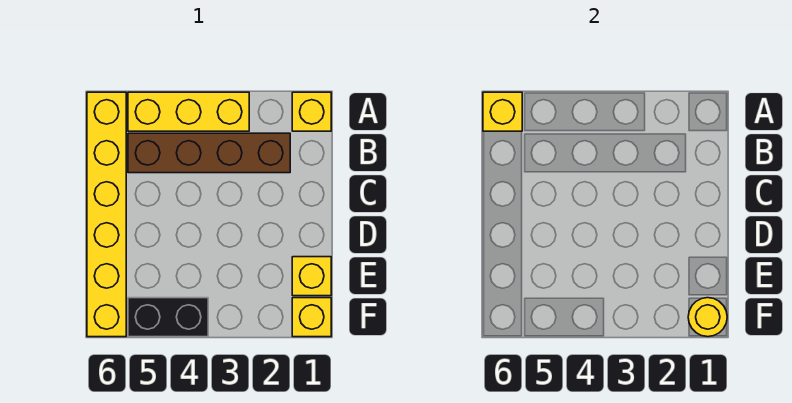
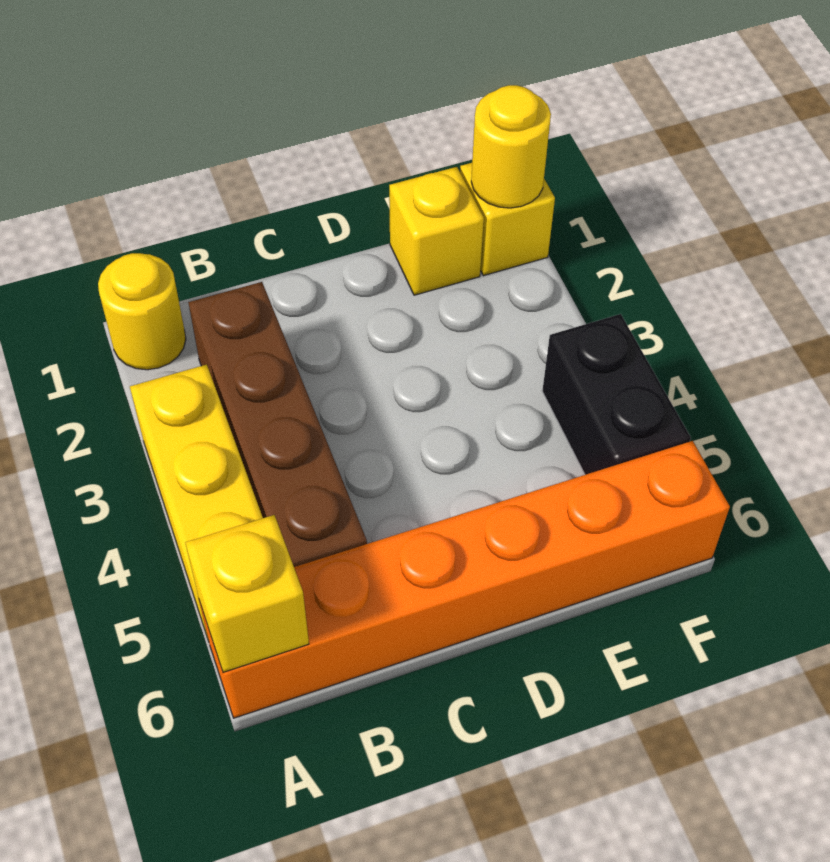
yellow 1x1 brick [292,92,331,131] -> yellow 1x1 round brick [98,253,186,370]
yellow 1x6 brick [87,92,126,337] -> orange 1x6 brick [199,441,730,718]

